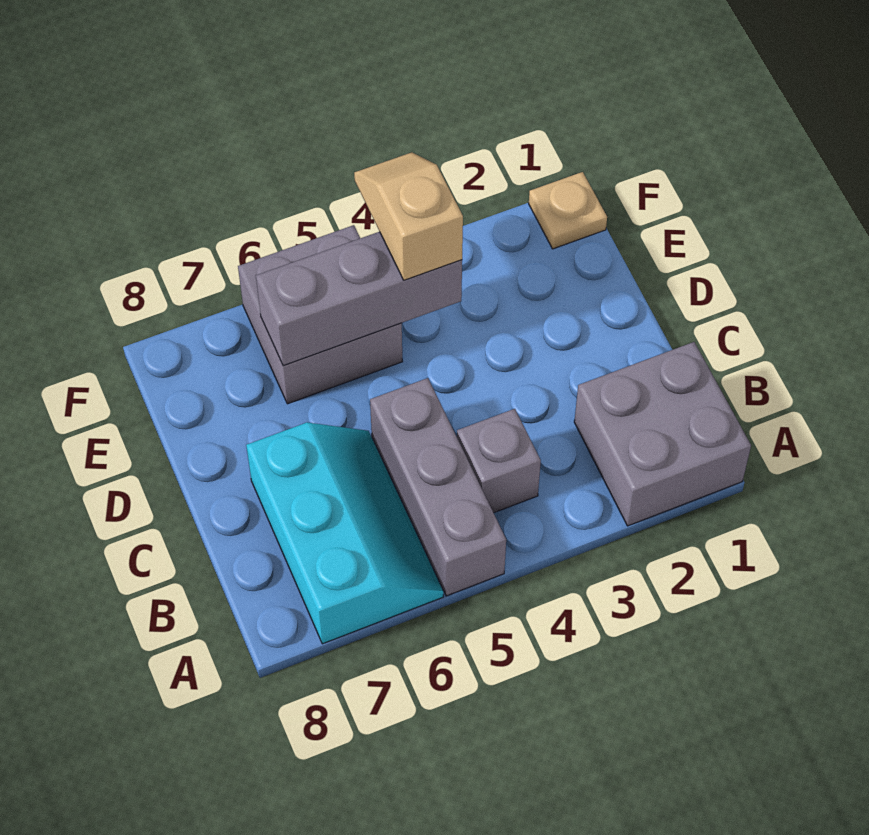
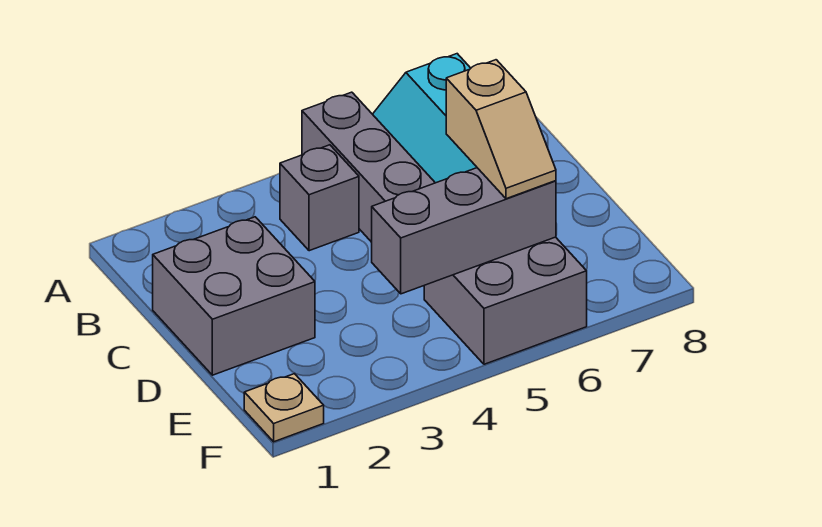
grey 2x2 brick [574,342,751,526] -> grey 2x2 brick moved to [153,217,315,375]
tan 1x2 slope [354,152,463,280] -> tan 1x2 slope moved to [446,60,556,199]

